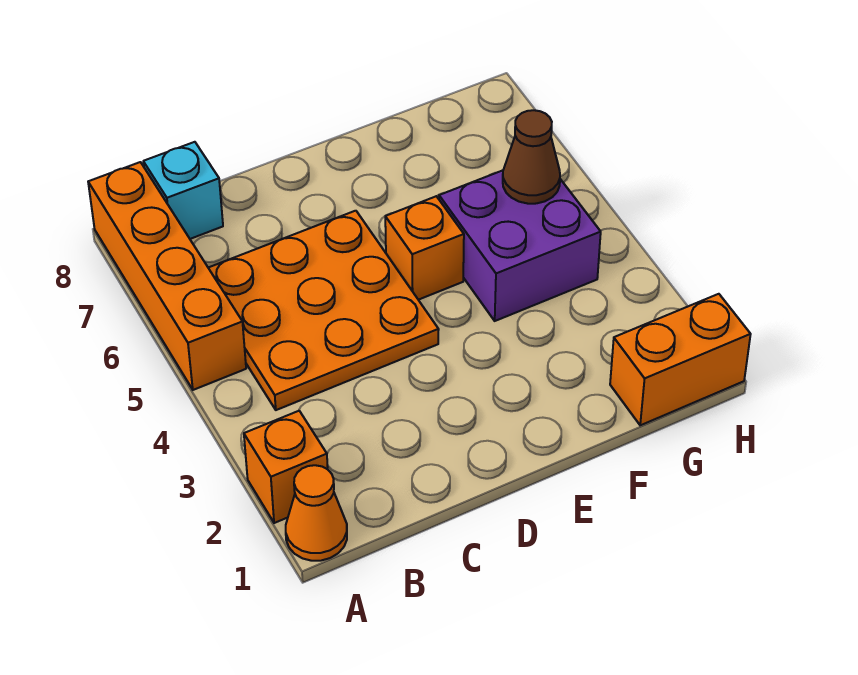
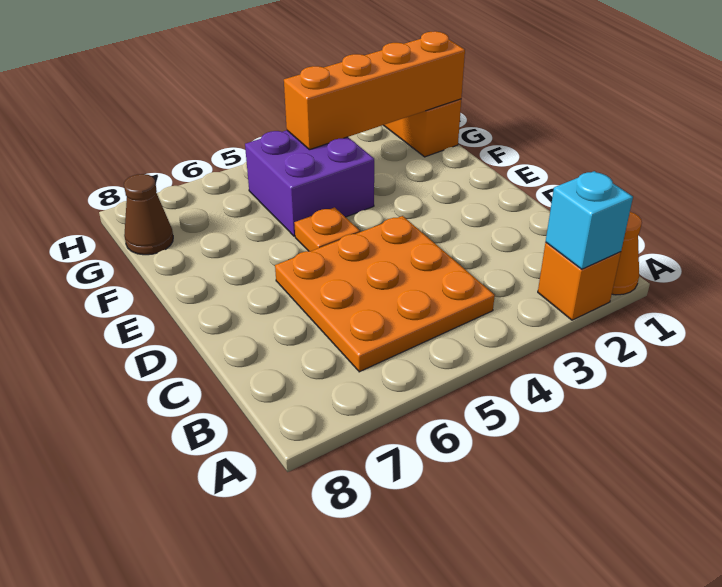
orange 1x4 brick [88,162,246,390] -> orange 1x4 brick moved to [284,31,465,150]
cyan 1x1 brick [143,142,223,239] -> cyan 1x1 brick moved to [546,171,633,269]
orange 1x1 brick [385,196,464,300] -> orange 1x1 plate [294,207,360,251]
brown 1x1 cone [503,110,560,204] -> brown 1x1 cone moved to [124,174,173,255]

